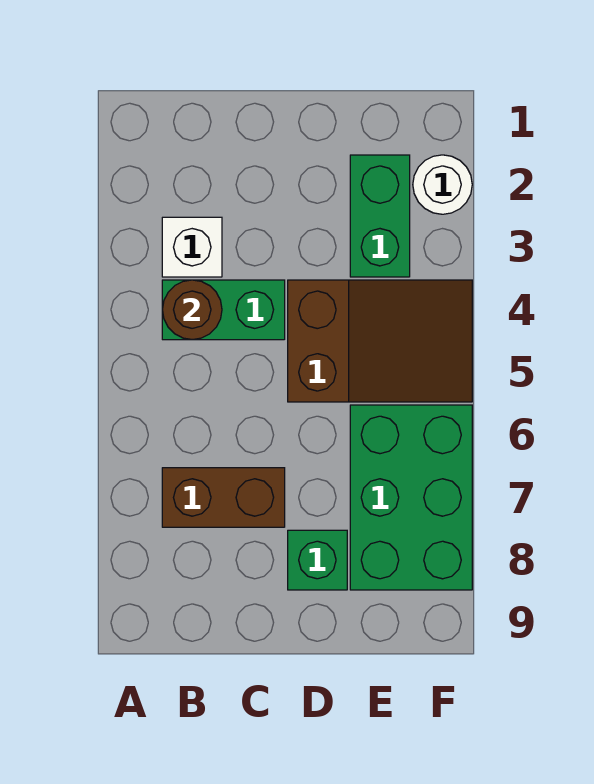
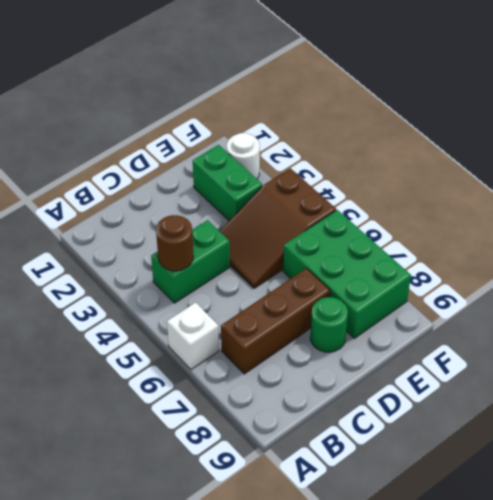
white 1x1 brick [162,217,222,277] -> white 1x1 brick moved to [167,302,219,370]
brown 1x2 brick [162,468,285,527] -> brown 1x3 brick [221,268,330,374]
brown 2x3 slope [288,280,472,402] -> brown 2x3 slope turned to [220,168,336,288]
green 1x1 brick [288,530,347,590] -> green 1x1 round brick [310,297,348,352]

